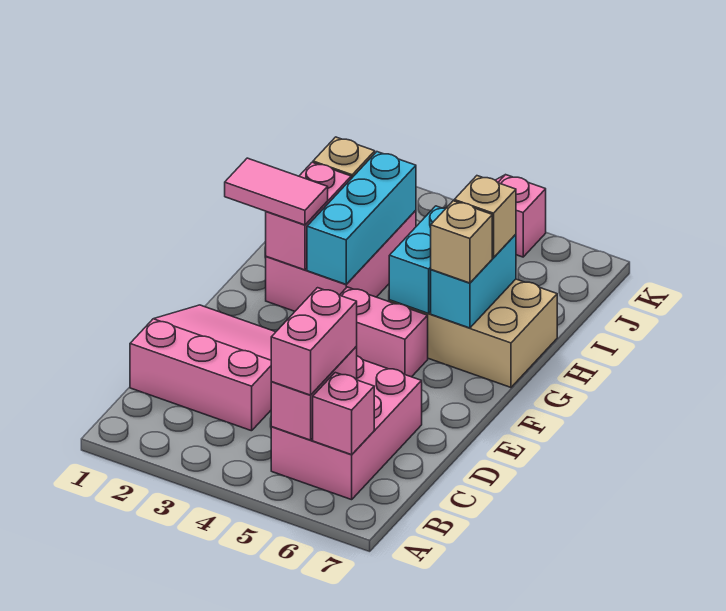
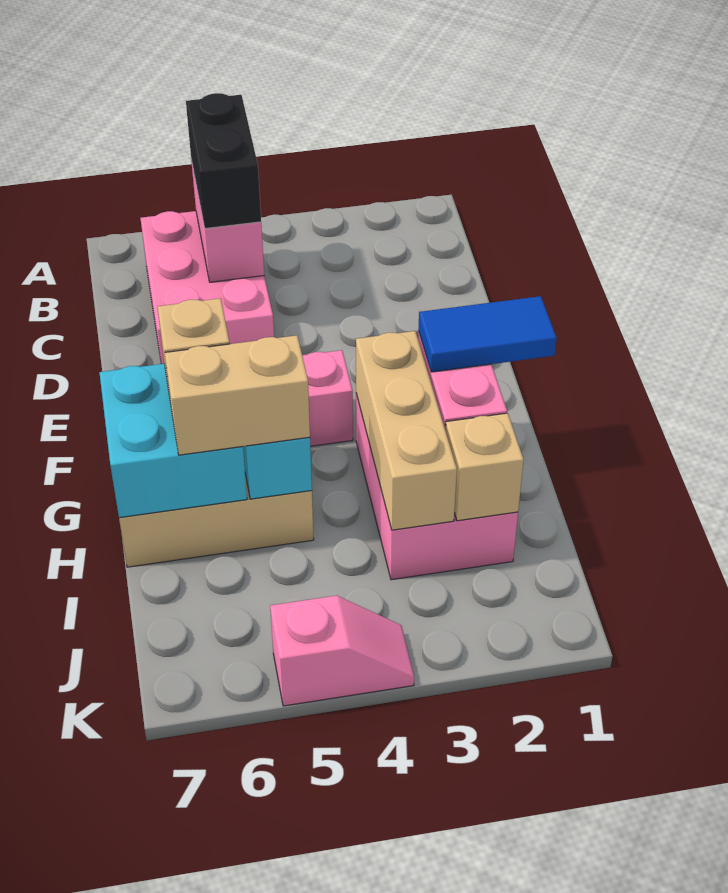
pink 1x2 brick [271,288,357,395] -> black 1x2 brick [186,93,261,229]
pink 1x1 brick [313,373,374,455] -> none
pink 3x3 slope [130,305,275,431] -> none
pink 1x2 tile [225,158,328,225] -> blue 1x2 tile [418,296,557,372]
cyan 1x3 brick [307,152,416,284] -> tan 1x3 brick [356,331,457,530]
cyan 1x2 brick [431,234,516,328] -> cyan 2x2 brick [99,364,247,518]
tan 1x1 brick [454,176,516,258] -> tan 1x2 brick [165,335,310,455]

